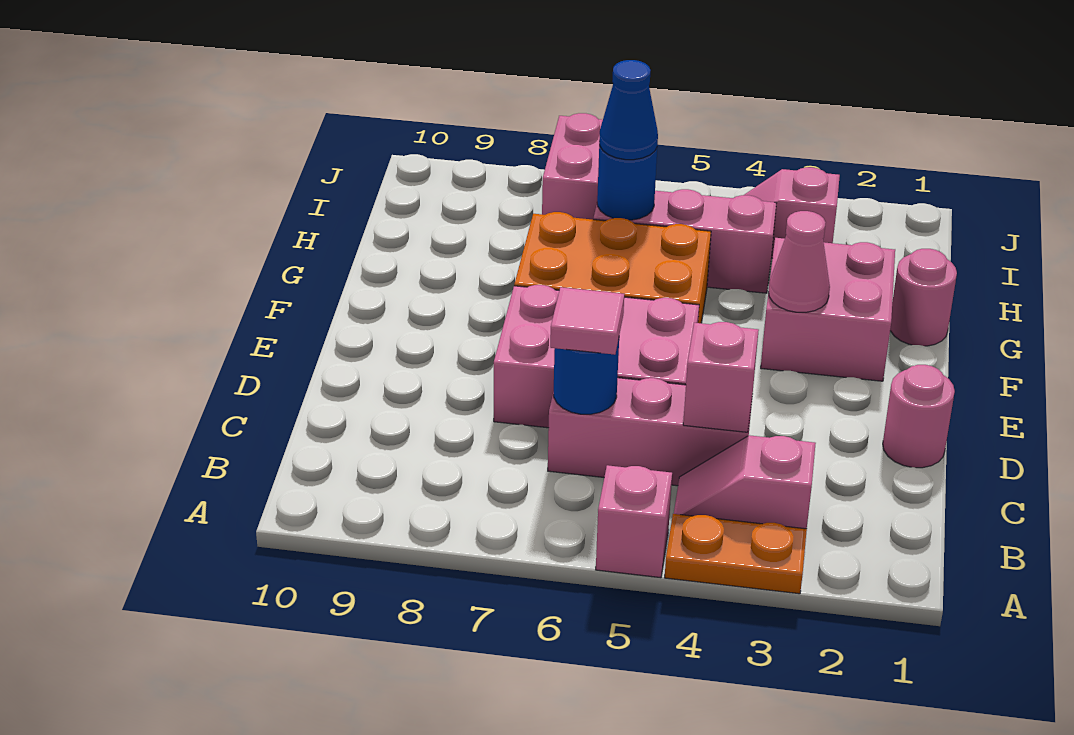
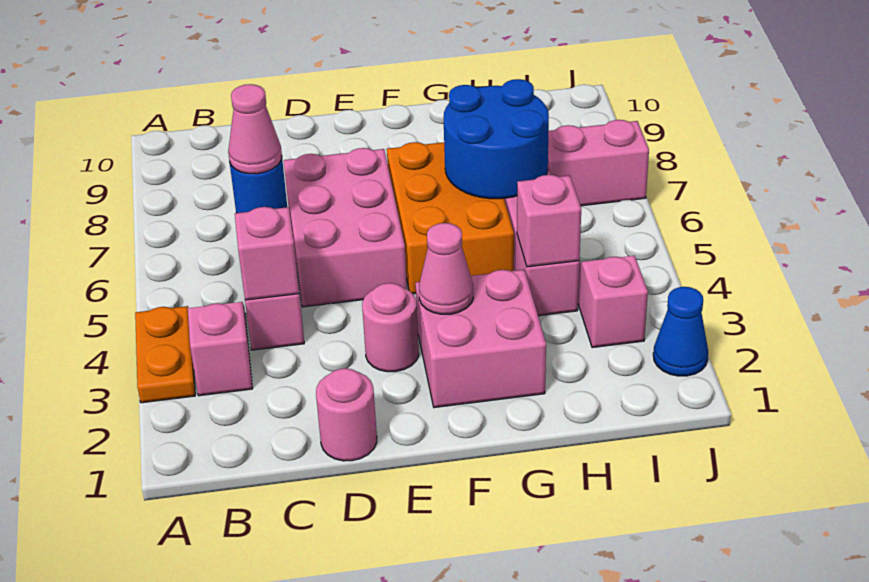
pink 1x1 brick [596,465,672,578] -> pink 1x1 brick moved to [517,175,581,267]
pink 1x1 tile [550,287,624,355] -> pink 1x1 cone [228,84,282,174]
pink 1x1 round brick [890,249,957,346] -> pink 1x1 round brick moved to [362,283,419,372]
blue 1x1 round brick [597,143,657,220] -> blue 2x2 round brick [444,79,549,199]
blue 1x1 cone [599,60,658,160] -> blue 1x1 cone moved to [653,287,708,376]

